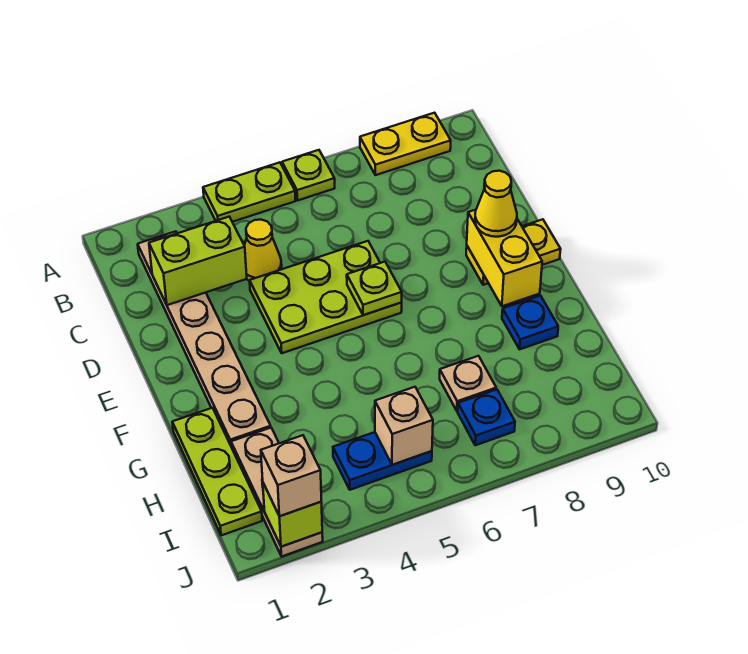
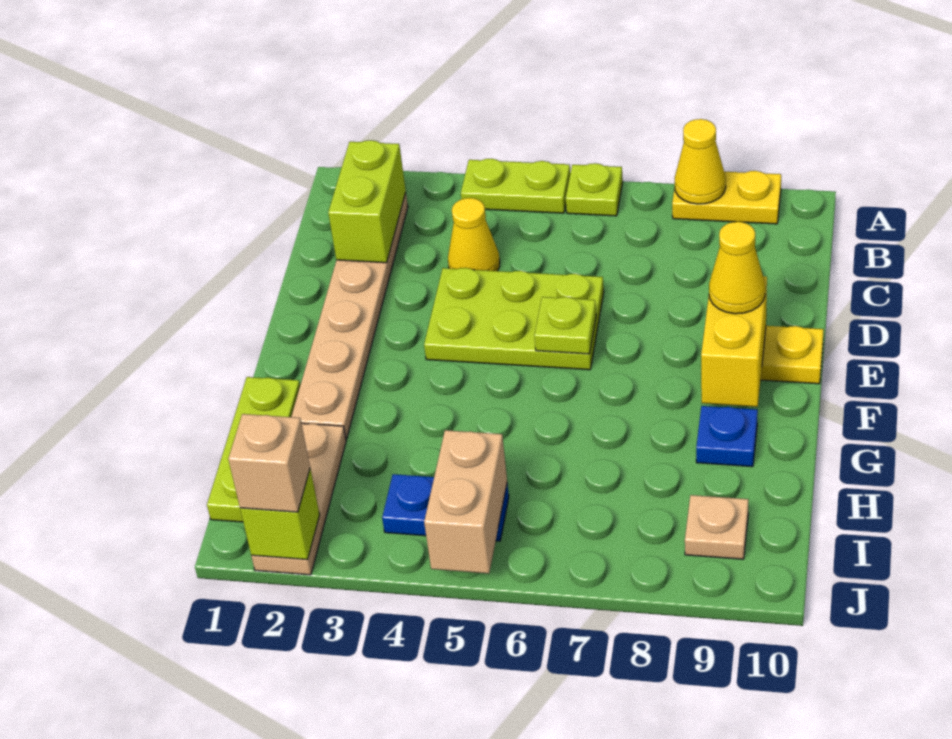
none -> yellow 1x1 cone [675,119,726,204]
lime 1x2 brick [149,217,247,305] -> lime 1x2 brick turned to [328,140,406,263]
tan 1x1 plate [440,356,496,411] -> tan 1x1 plate moved to [685,495,749,559]
tan 1x1 brick [375,387,433,465] -> tan 1x2 brick [424,430,507,573]
blue 1x1 plate [458,389,515,445] -> none

